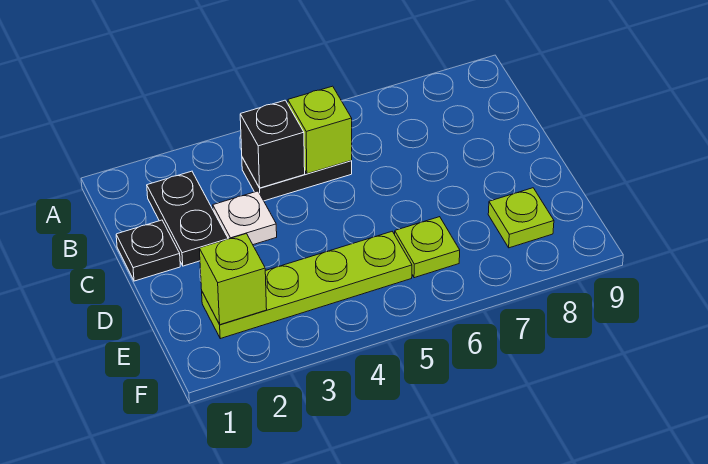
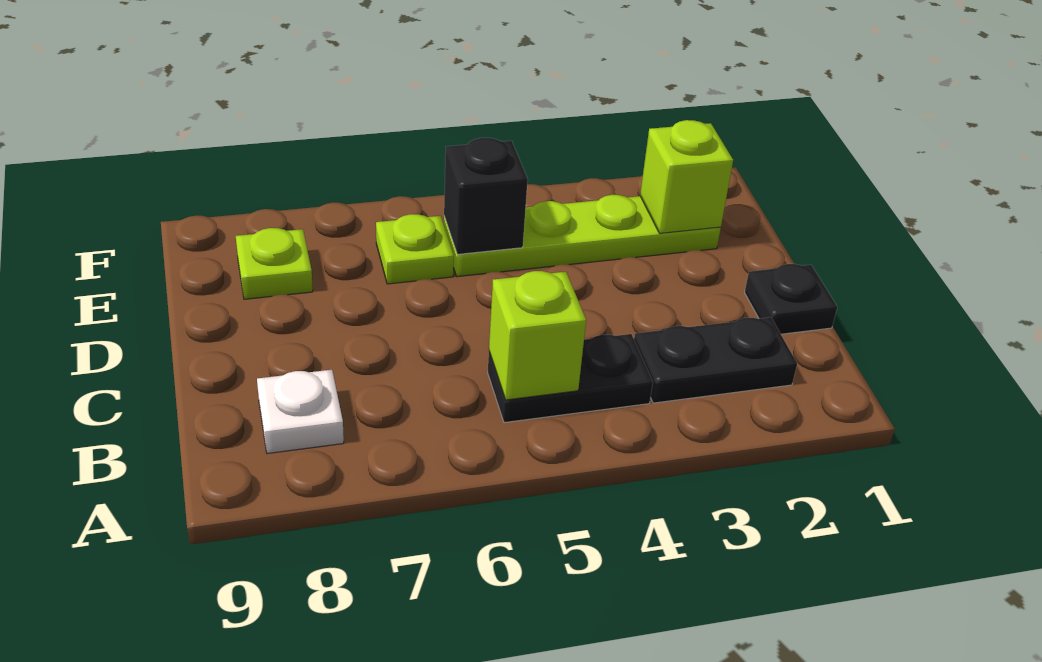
black 1x2 plate [147,171,228,266] -> black 1x2 plate turned to [634,317,797,403]
black 1x1 brick [240,100,305,188] -> black 1x1 brick moved to [444,138,528,254]
white 1x1 plate [213,191,277,245] -> white 1x1 plate moved to [257,370,344,454]

